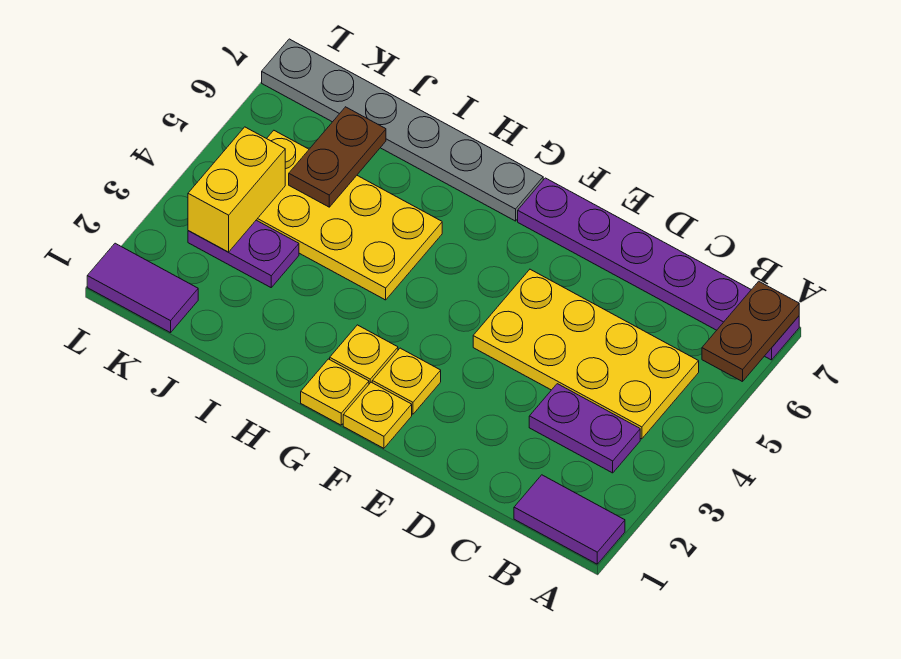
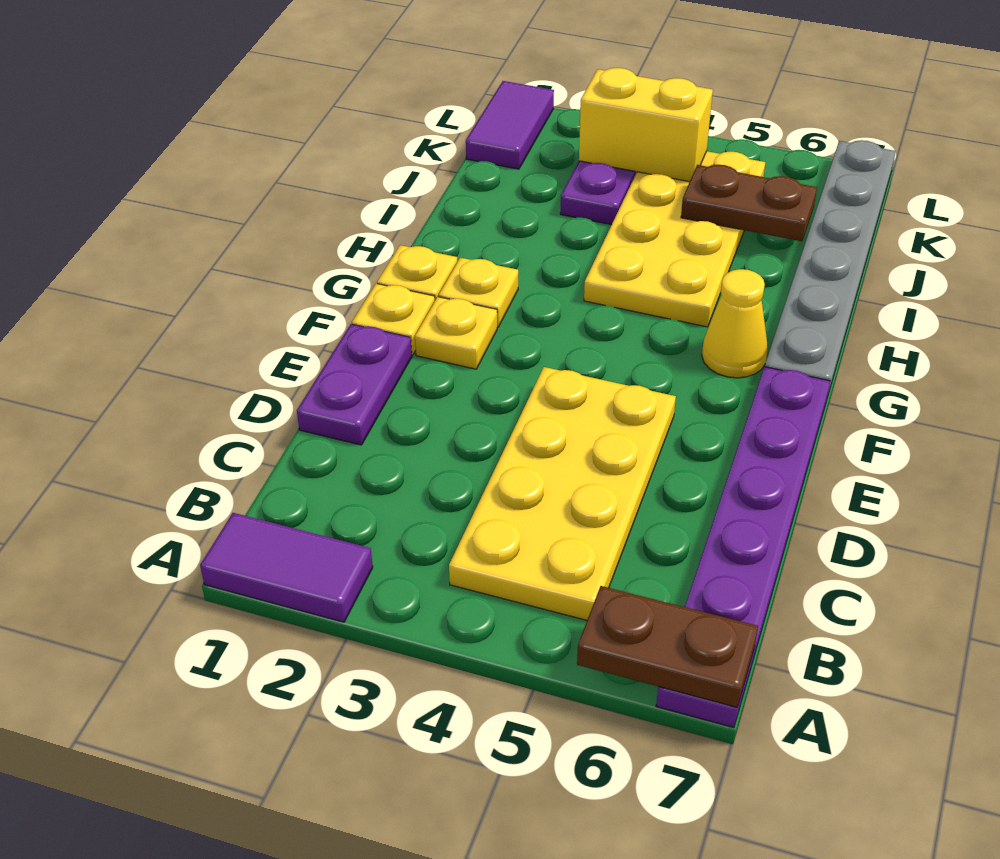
purple 1x2 tile [514,475,625,564] -> purple 1x2 tile turned to [200,513,373,622]
purple 1x2 plate [529,384,640,473] -> purple 1x2 plate moved to [297,324,412,445]
none -> yellow 1x1 cone [702,269,768,378]

